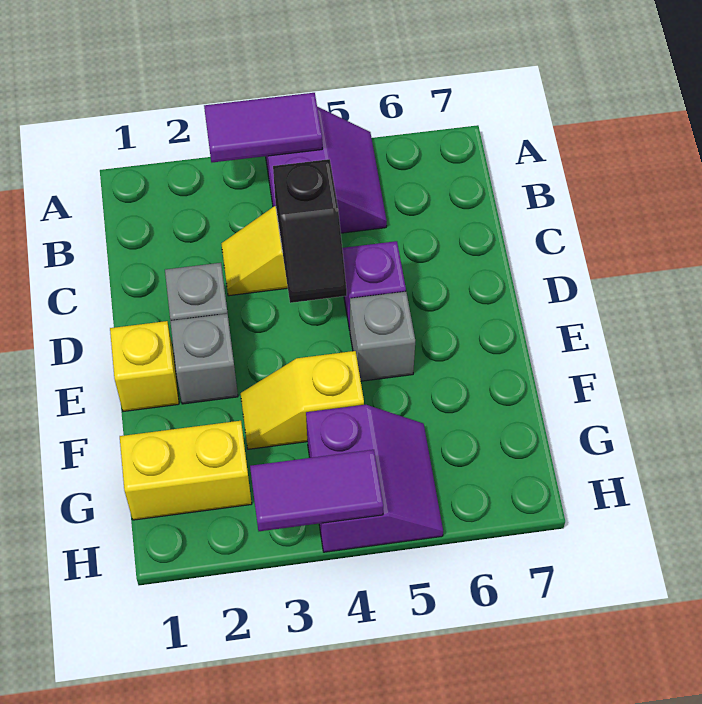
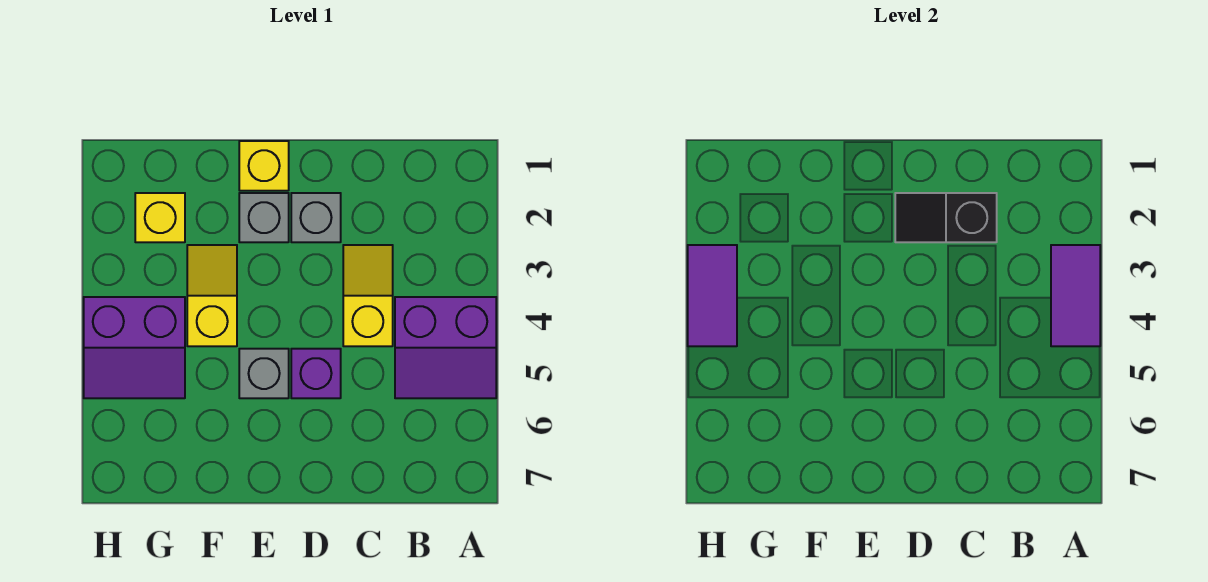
black 1x2 slope [273,159,347,303] -> black 1x2 slope moved to [895,193,997,242]
yellow 1x2 brick [120,421,252,520] -> yellow 1x1 brick [135,193,185,242]

